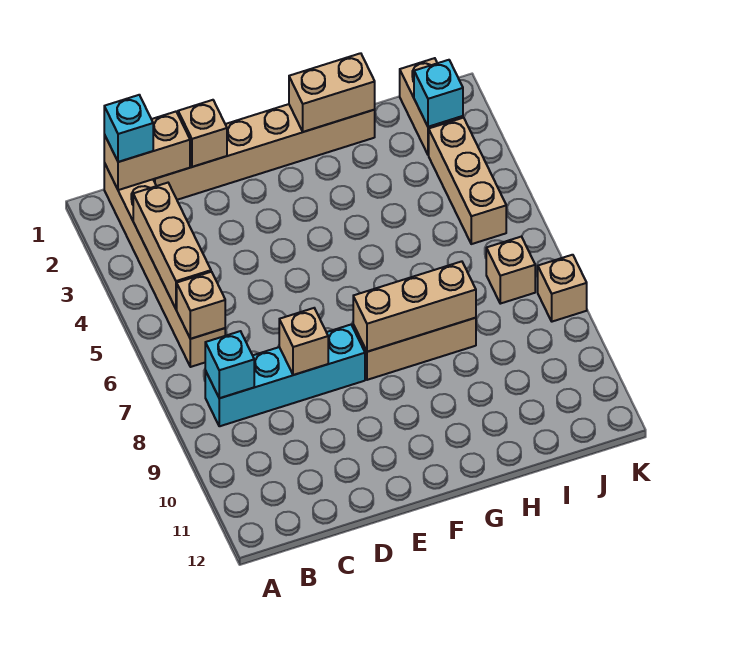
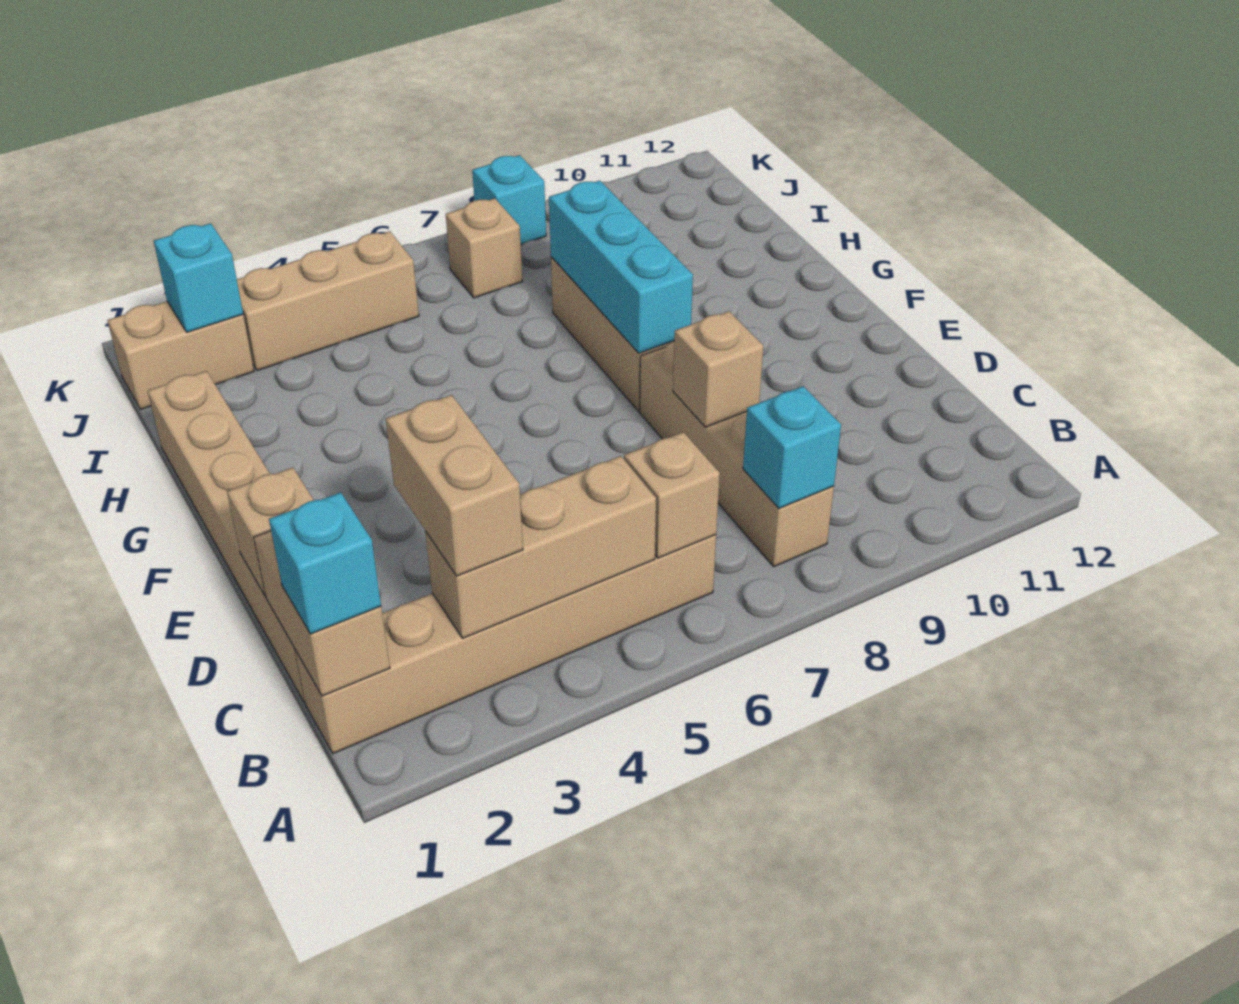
cyan 1x4 brick [205,325,365,426] -> tan 1x4 brick [640,342,834,566]
tan 1x3 brick [353,261,476,352] -> cyan 1x3 brick [549,181,693,353]
tan 1x2 brick [289,53,375,132] -> tan 1x2 brick moved to [386,395,523,576]
tan 1x1 brick [538,255,587,322] -> cyan 1x1 brick [472,155,546,244]

